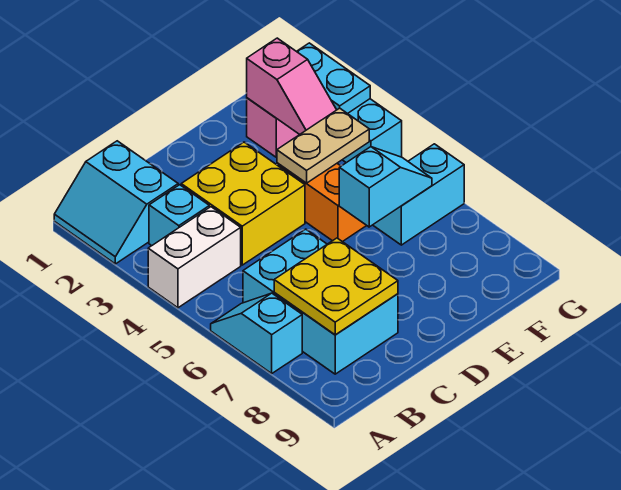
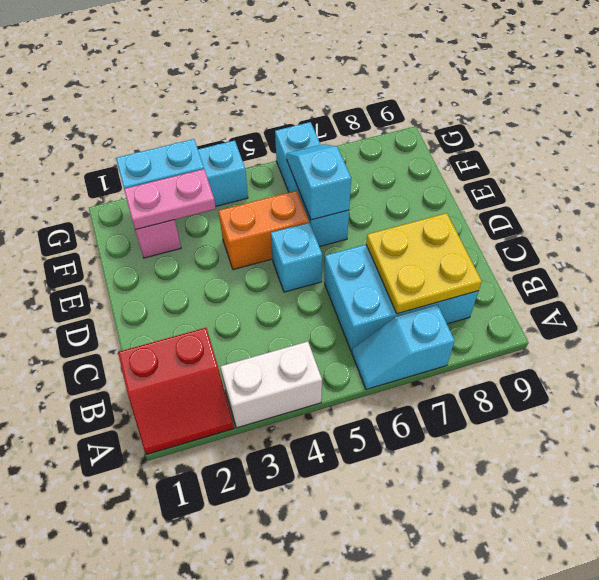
cyan 2x2 slope [54,141,178,264] -> red 2x2 slope [118,328,234,455]
white 1x2 brick [148,207,241,308] -> white 1x2 brick turned to [220,341,322,428]
cyan 1x1 brick [149,185,209,246] -> cyan 1x1 brick moved to [271,223,322,292]
yellow 2x2 brick [181,142,305,265] -> none
tan 1x2 plate [277,108,369,183] -> none
pink 1x2 slope [247,38,336,135] -> pink 1x2 plate [124,169,216,230]
cyan 1x2 brick [373,144,464,245] -> cyan 1x3 brick [275,122,349,247]

